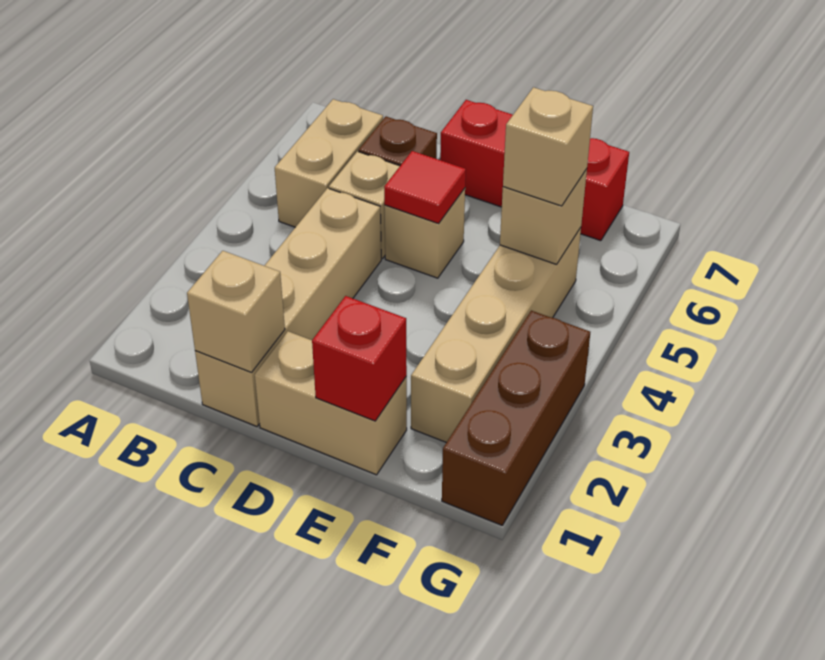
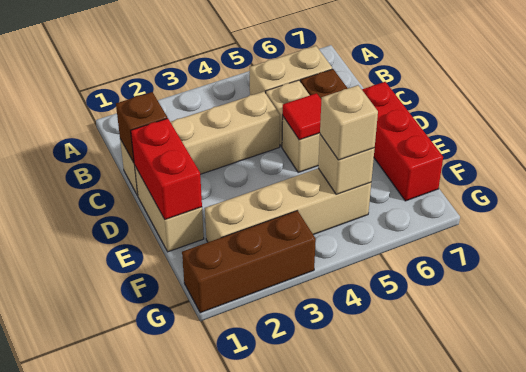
tan 1x1 brick [187,251,285,373] -> brown 1x1 brick [116,92,167,163]
red 1x1 brick [312,296,407,421] -> red 1x2 brick [131,118,202,220]

